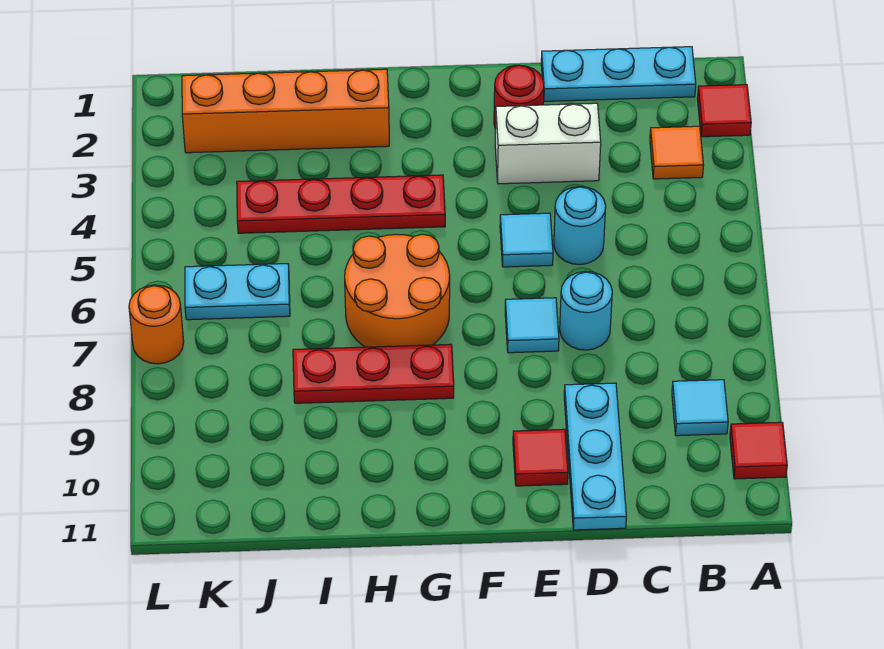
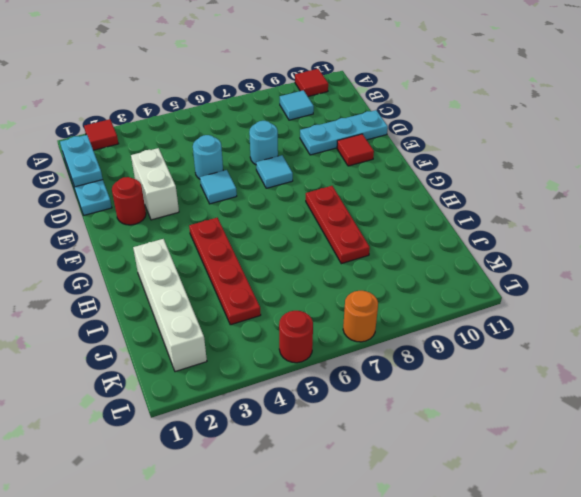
orange 1x1 tile [650,126,703,179] -> none
orange 2x2 round brick [345,234,450,347] -> none
orange 1x4 brick [182,69,389,153] -> white 1x4 brick [133,239,207,372]
cyan 1x2 plate [185,264,290,320] -> cyan 1x2 plate moved to [60,135,103,187]
none -> red 1x1 round brick [279,311,313,363]

